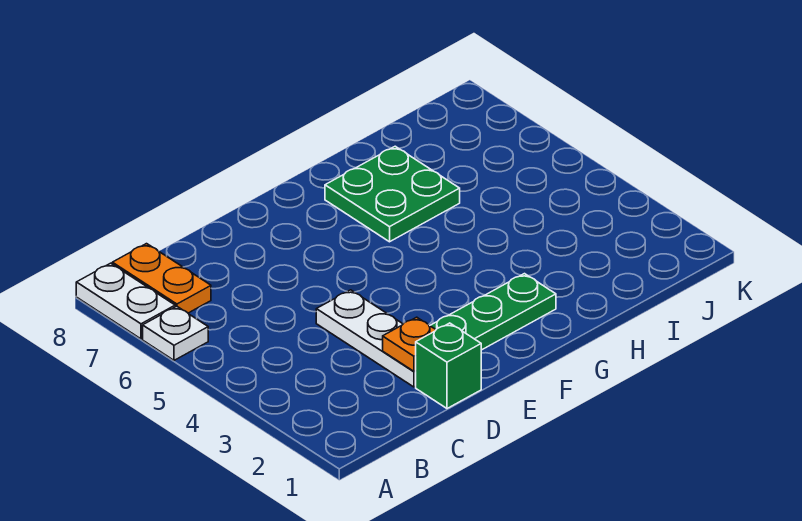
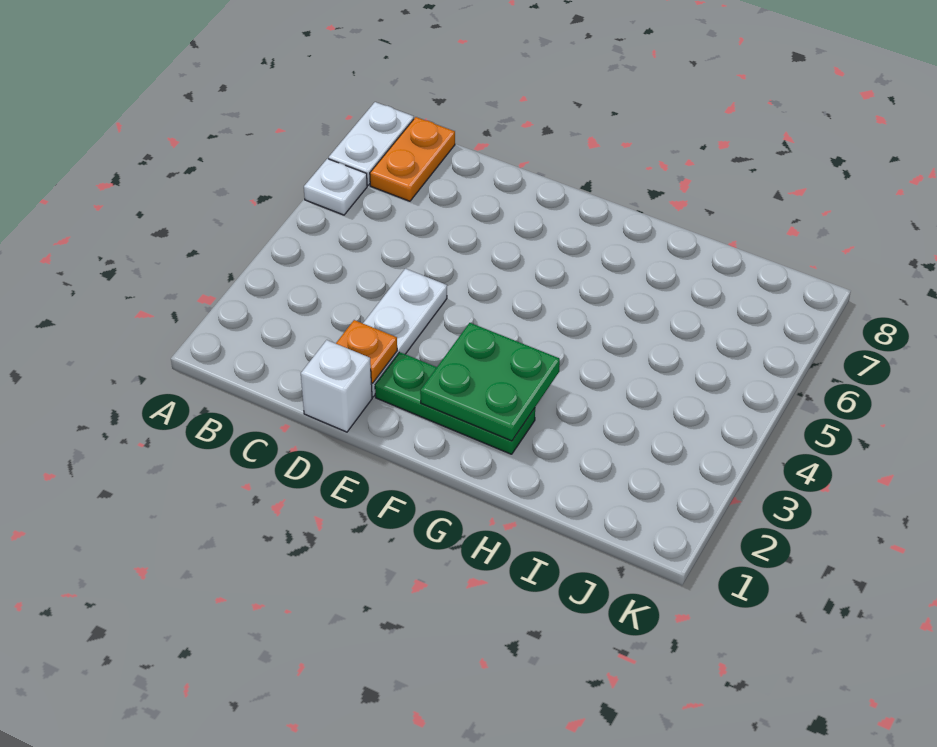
green 1x1 brick [416,323,481,408] -> white 1x1 brick [301,340,372,432]
green 2x2 plate [325,146,460,242] -> green 2x2 plate moved to [420,323,560,441]

